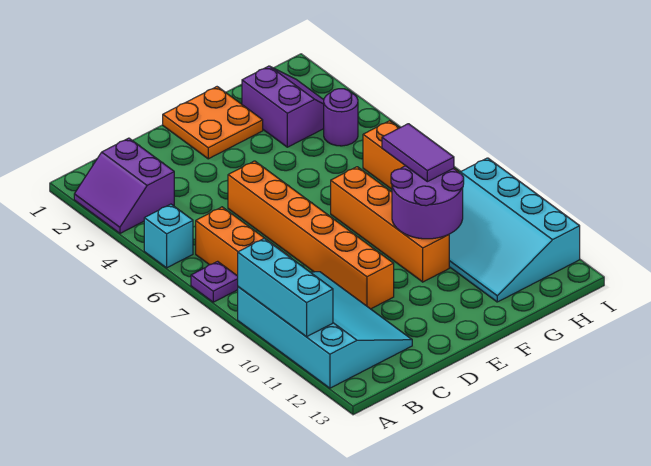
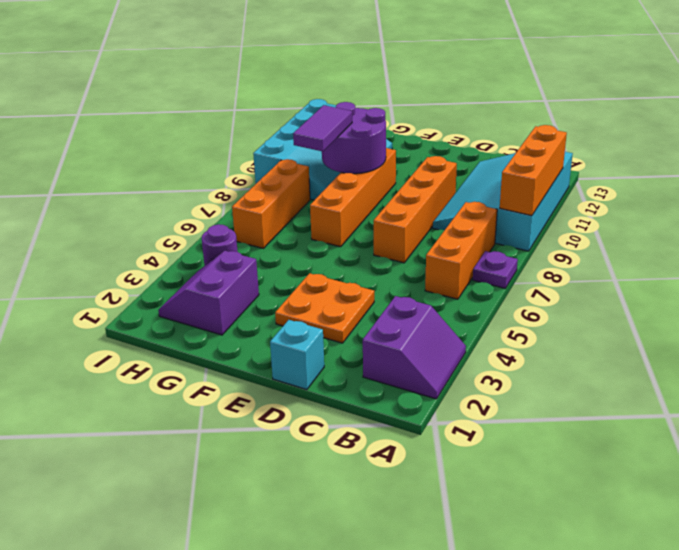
cyan 1x1 brick [144,204,193,268] -> cyan 1x1 brick moved to [270,320,324,390]
cyan 1x3 brick [238,239,333,337] -> orange 1x3 brick [500,125,567,216]
orange 1x6 brick [228,161,394,309] -> orange 1x4 brick [374,156,457,263]
orange 2x2 plate [163,87,263,159] -> orange 2x2 plate moved to [275,273,374,343]

